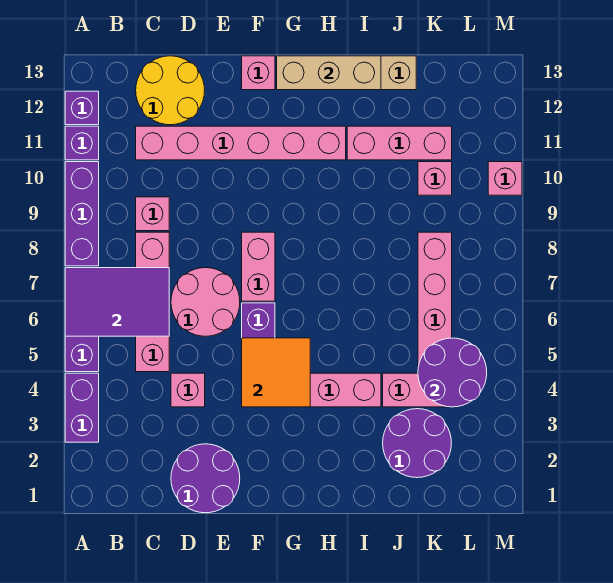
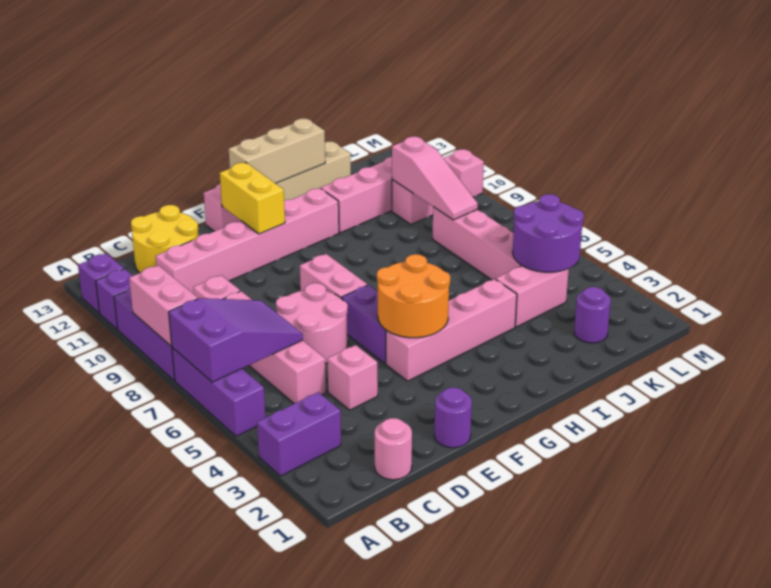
purple 1x2 brick [65,373,99,442] -> purple 1x2 brick turned to [257,392,341,476]
purple 2x3 tile [65,268,169,336] -> purple 2x3 slope [169,298,303,382]
none -> pink 1x2 brick [129,265,198,346]
none -> pink 1x1 round brick [375,418,412,480]
purple 2x2 round brick [171,444,240,513] -> purple 1x1 round brick [434,387,472,448]
orange 2x2 tile [242,338,310,407] -> orange 2x2 round brick [377,254,450,338]
none -> yellow 1x2 brick [220,162,285,234]
purple 2x2 round brick [383,409,451,478] -> purple 1x1 round brick [574,287,611,343]
none -> pink 1x3 slope [392,137,478,220]

